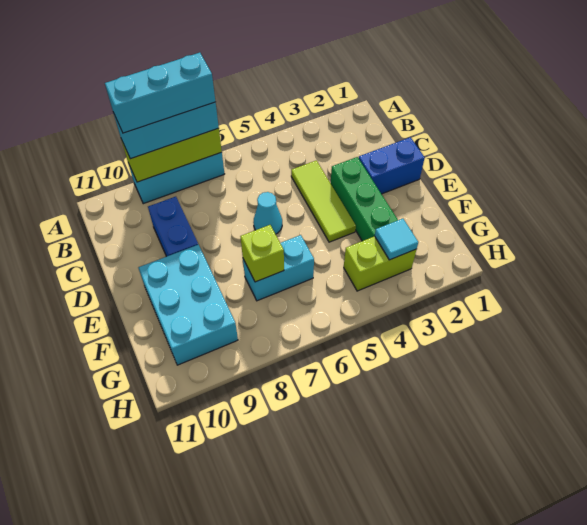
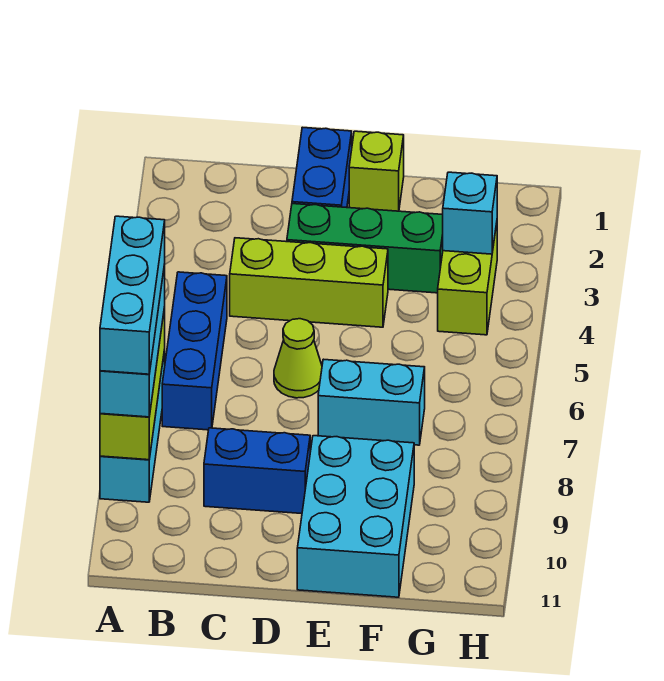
none -> blue 1x3 brick [162,272,227,430]
lime 1x3 tile [291,160,356,242] -> lime 1x3 brick [230,238,388,327]
cyan 1x1 cone [253,192,282,234] -> lime 1x1 cone [274,319,322,398]
cyan 2x3 brick [138,244,238,365] -> cyan 2x3 brick turned to [297,436,414,597]
cyan 1x2 brick [243,235,314,301] -> cyan 1x2 brick turned to [318,359,425,445]
lime 1x1 brick [240,225,284,282] -> lime 1x1 brick moved to [349,131,404,211]
cyan 1x1 tile [375,219,418,260] -> cyan 1x1 brick [443,172,497,254]

